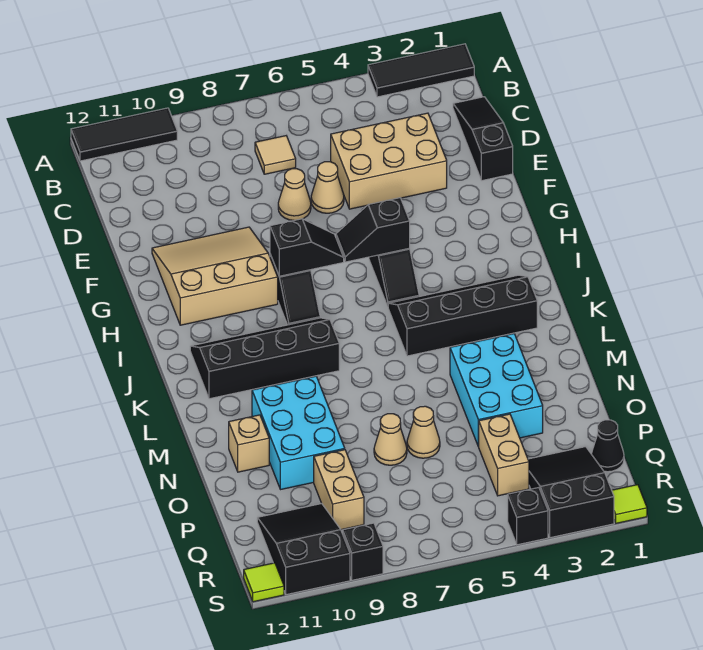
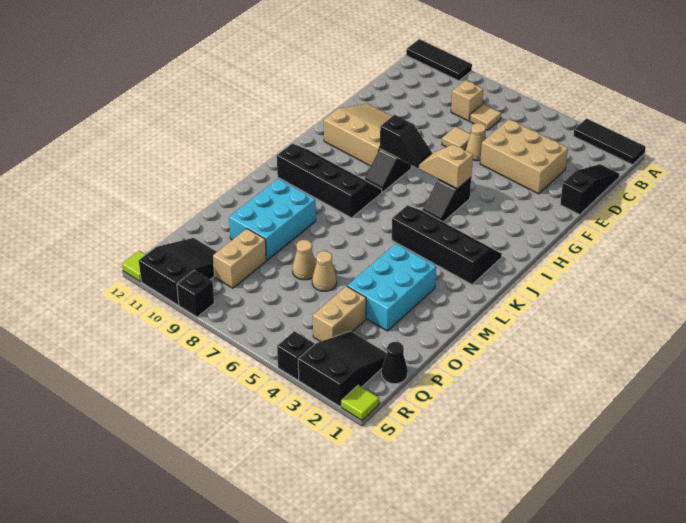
tan 1x1 cone [278,169,311,221] -> tan 1x1 tile [442,127,471,150]
black 1x2 slope [336,198,410,262] -> tan 1x2 slope [418,144,473,189]
tan 1x1 brick [229,415,269,472] -> tan 1x1 brick moved to [451,80,483,121]

